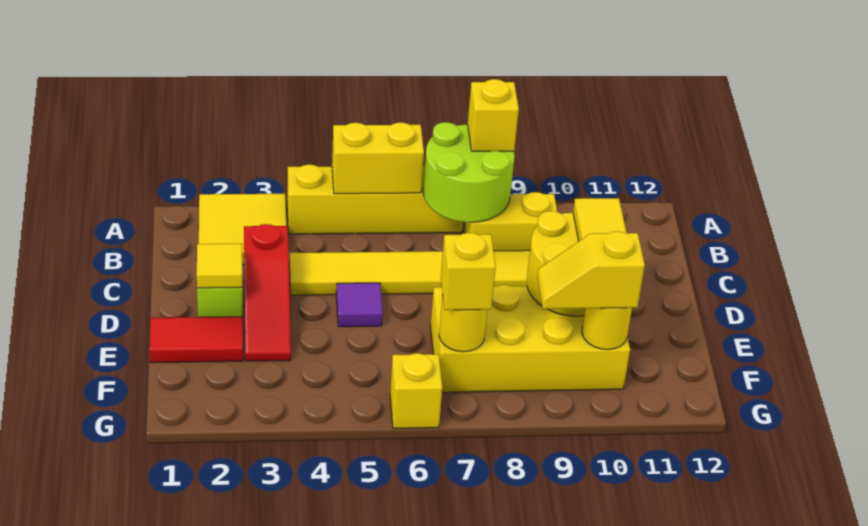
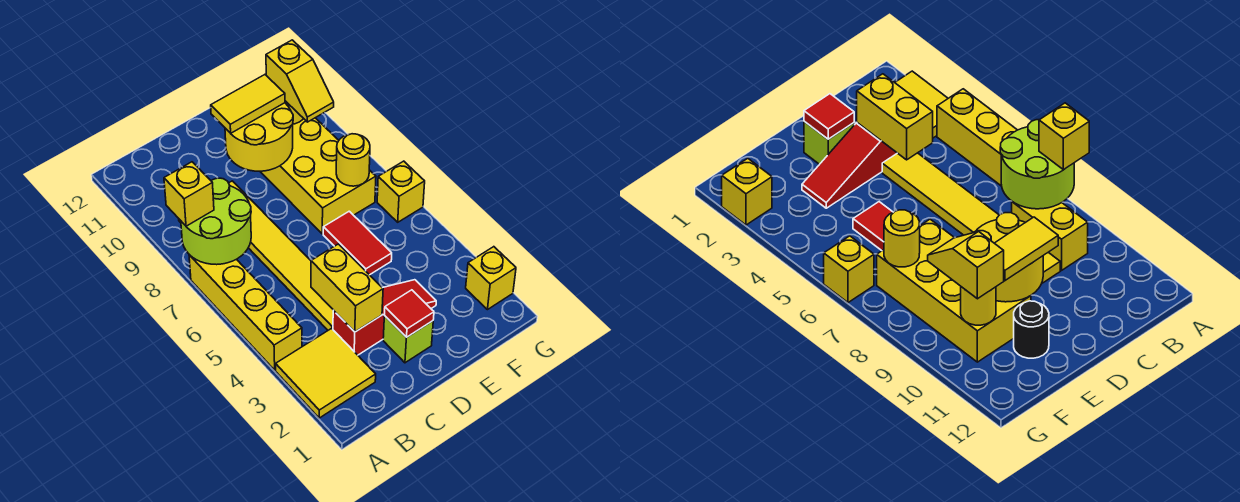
yellow 1x2 brick [332,122,424,194] -> yellow 1x2 brick moved to [311,244,383,332]
yellow 1x1 tile [197,244,242,288] -> red 1x1 tile [385,290,434,337]
purple 1x1 tile [336,283,383,327] -> none
red 1x2 tile [149,317,243,363] -> red 1x2 tile moved to [323,211,392,275]
none -> black 1x1 round brick [1014,301,1049,358]
yellow 1x1 brick [441,233,496,310] -> yellow 1x1 brick moved to [466,247,516,310]

